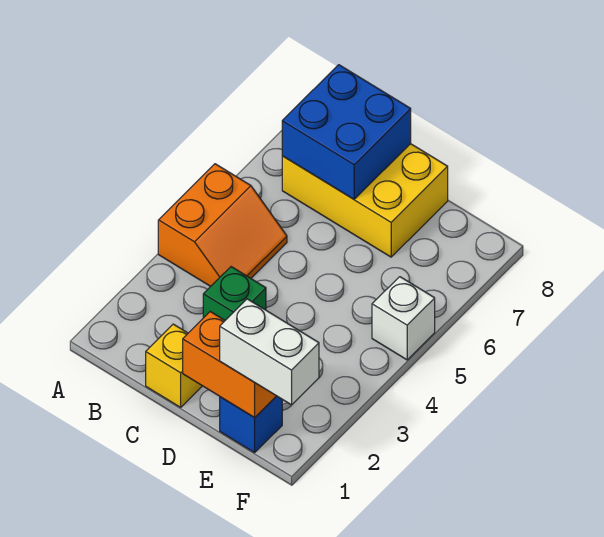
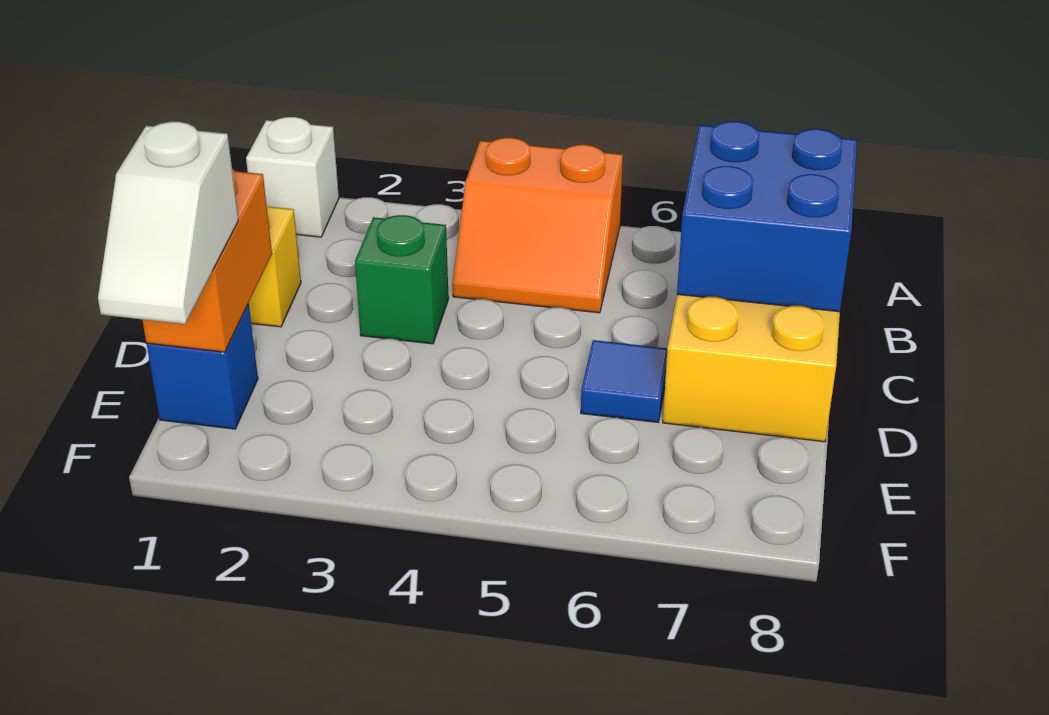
none -> blue 1x1 tile [581,340,667,422]
white 1x2 brick [220,299,319,405] -> white 1x2 slope [98,122,238,324]
white 1x1 brick [372,277,435,360] -> white 1x1 brick moved to [246,117,339,237]

